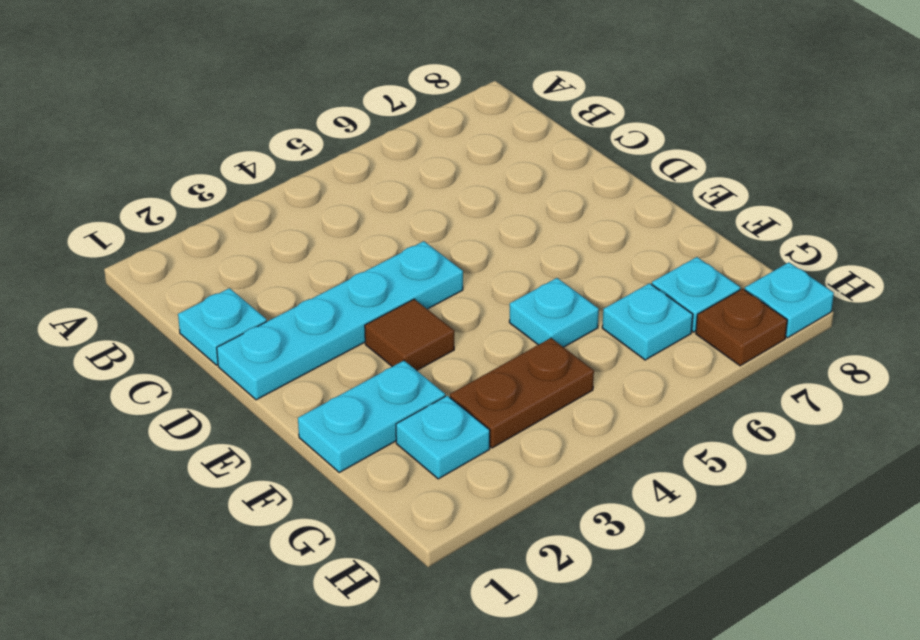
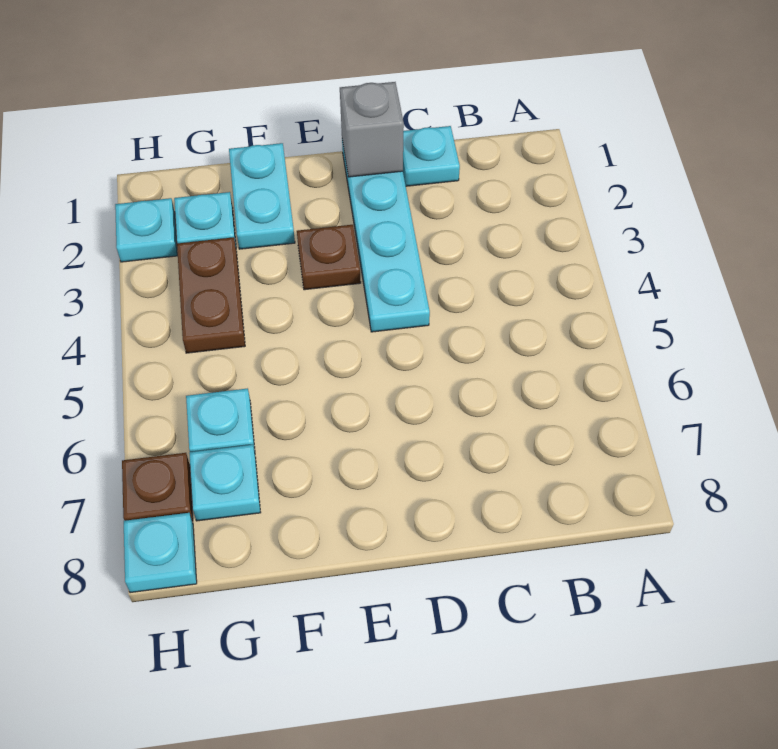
none -> grey 1x1 brick [340,82,404,177]
brown 1x1 tile [365,299,454,370] -> brown 1x1 plate [297,225,361,290]
cyan 1x1 plate [509,278,599,347] -> cyan 1x1 plate moved to [115,198,177,262]

